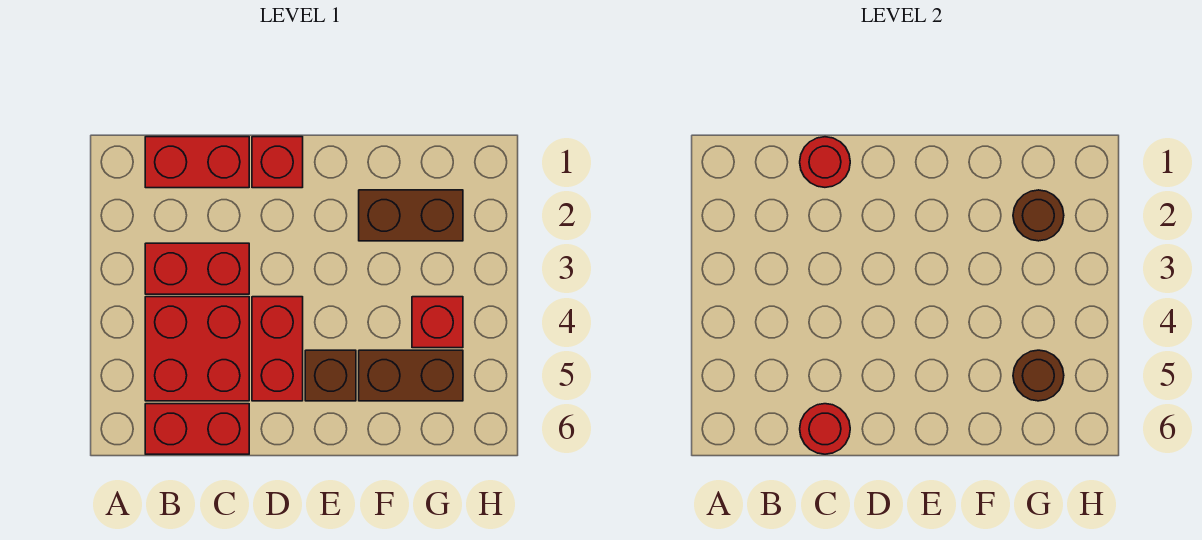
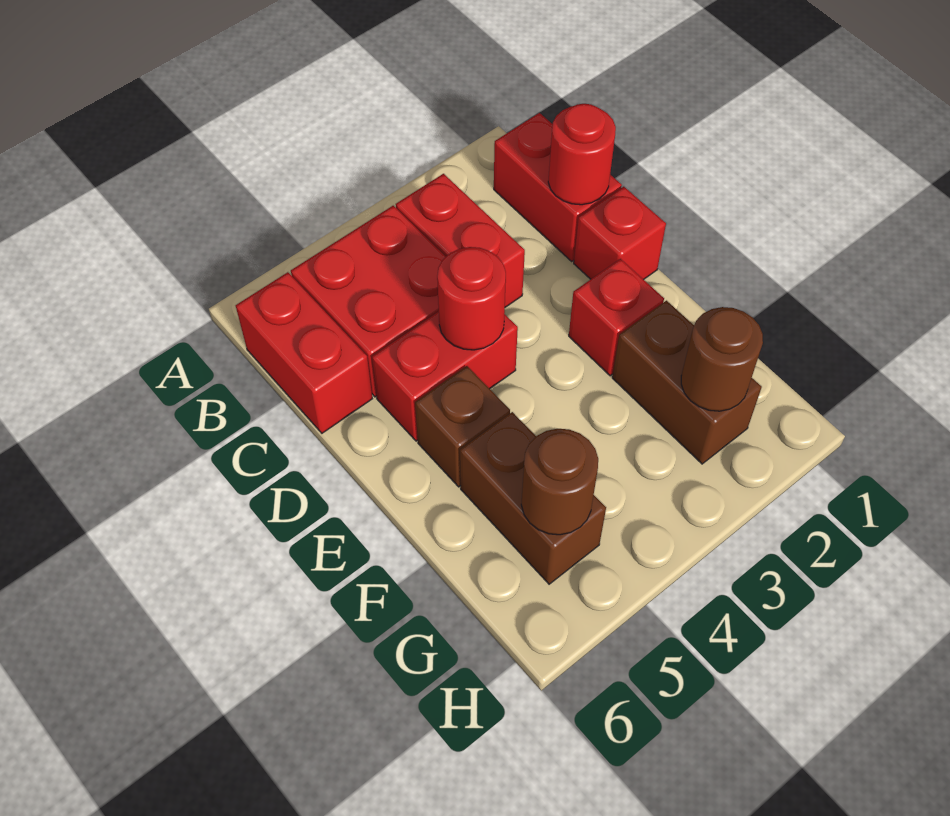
red 1x1 round brick [800,404,850,454] -> red 1x1 round brick moved to [437,247,506,350]
red 1x1 brick [412,297,463,348] -> red 1x1 brick moved to [569,259,664,376]

